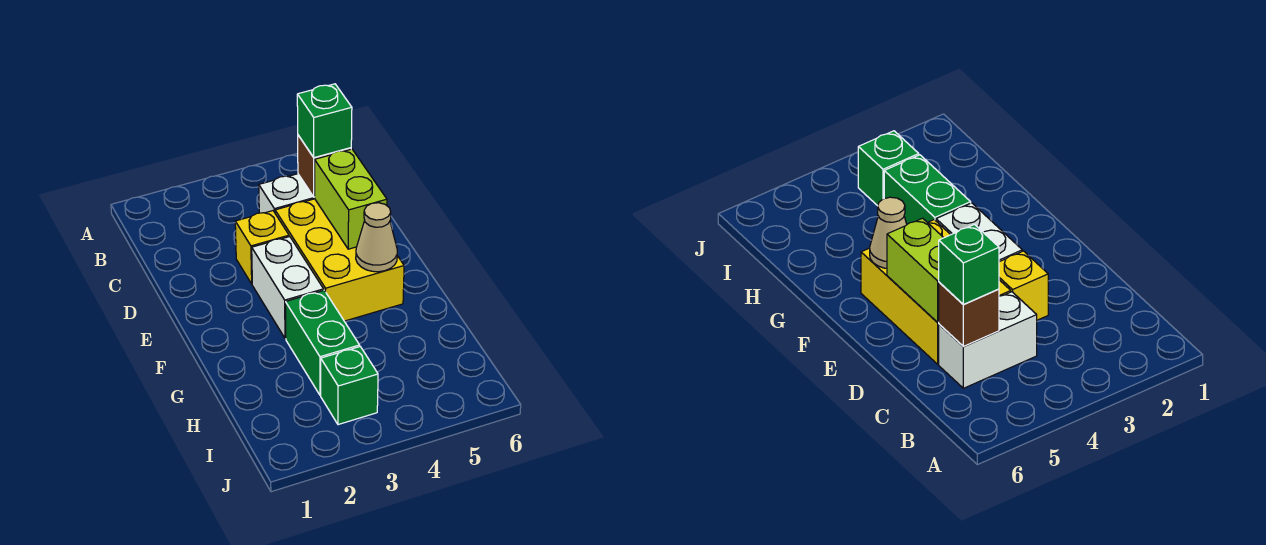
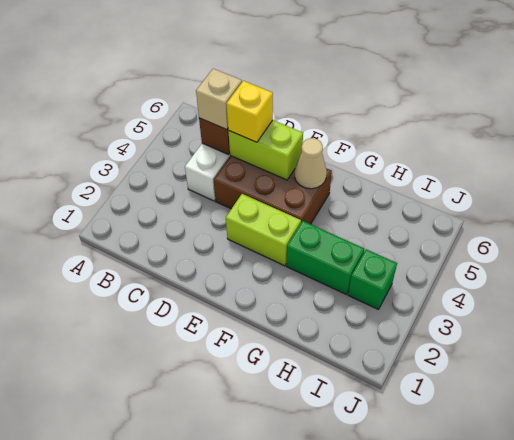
green 1x1 brick [297,84,352,158] -> tan 1x1 brick [196,69,242,130]
yellow 1x1 brick [235,211,289,284] -> yellow 1x1 brick moved to [226,81,273,142]
yellow 2x3 brick [275,199,404,321] -> brown 2x3 brick [213,156,332,224]
white 1x2 brick [252,237,324,339] -> lime 1x2 brick [226,194,301,266]

